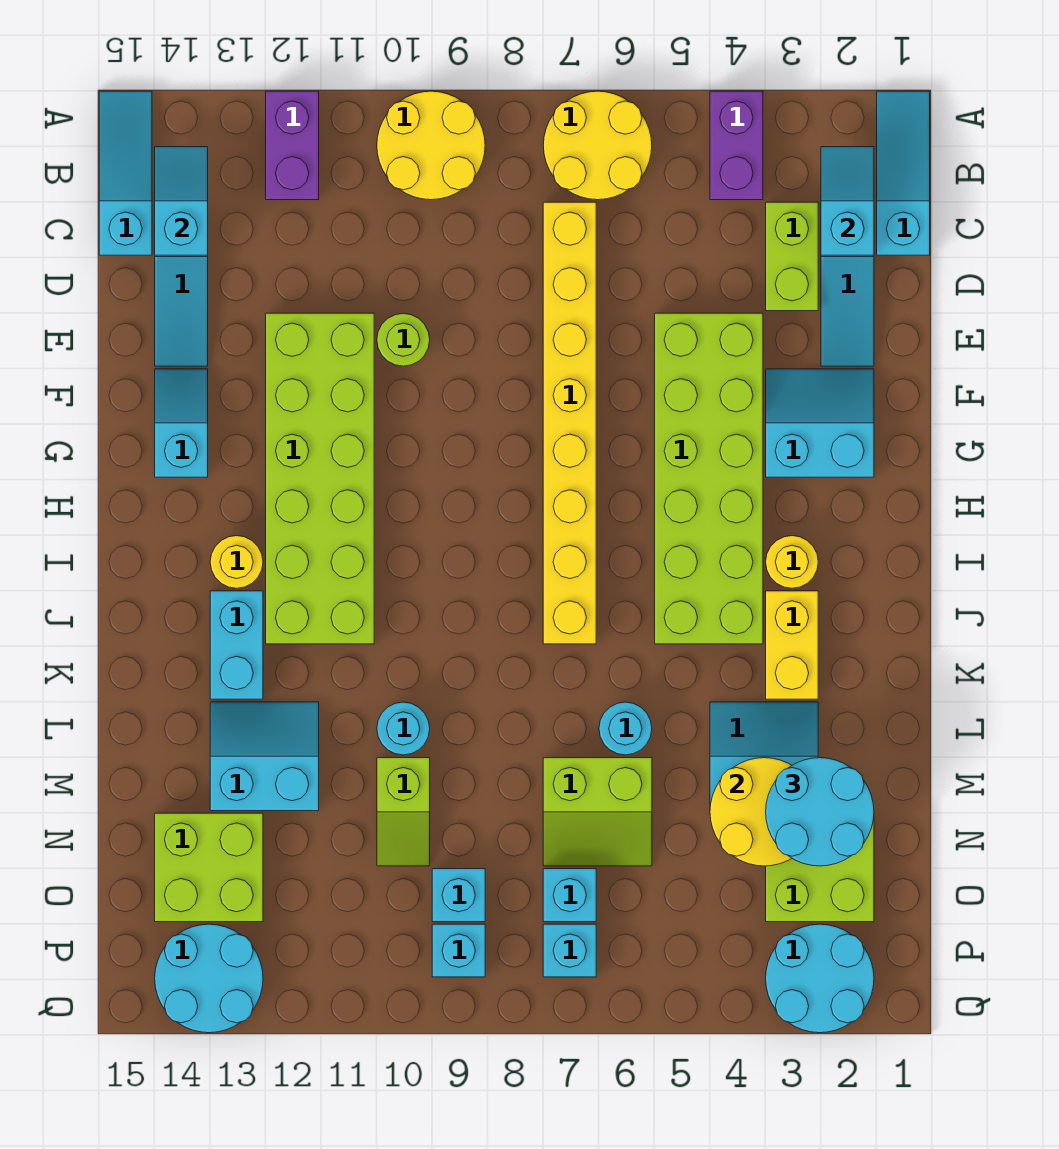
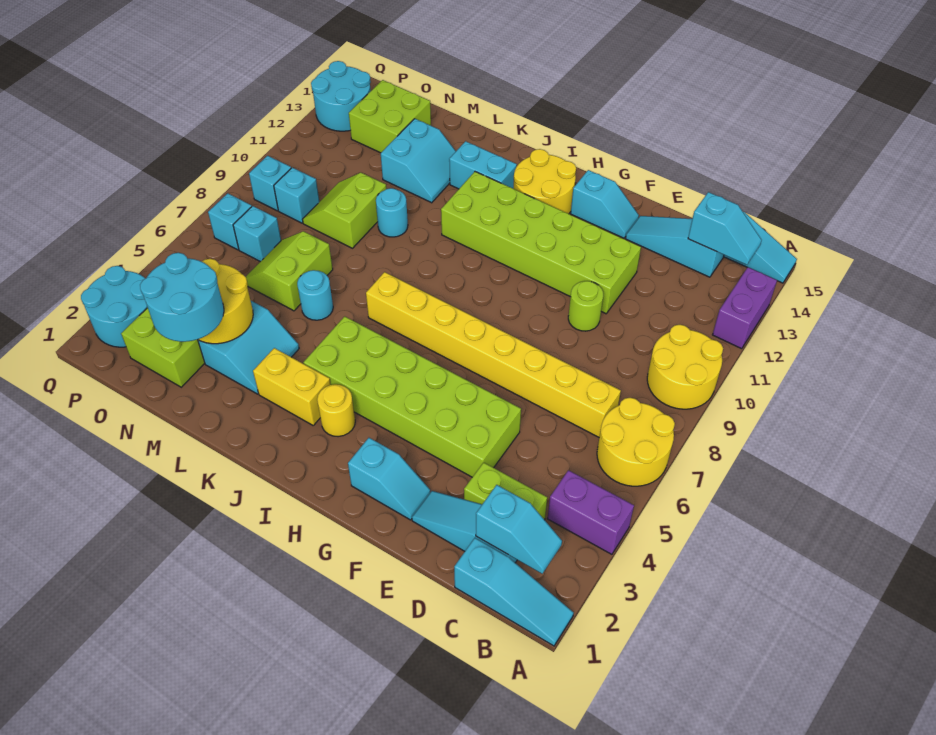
purple 1x2 brick [266,91,319,200] -> purple 1x2 brick turned to [713,267,777,349]
cyan 2x2 slope [766,369,874,477] -> cyan 1x2 slope [348,438,431,520]
yellow 1x1 round brick [210,536,263,588] -> yellow 2x2 round brick [513,149,576,214]
lime 1x2 slope [377,758,430,866] -> lime 2x2 slope [302,172,386,248]

